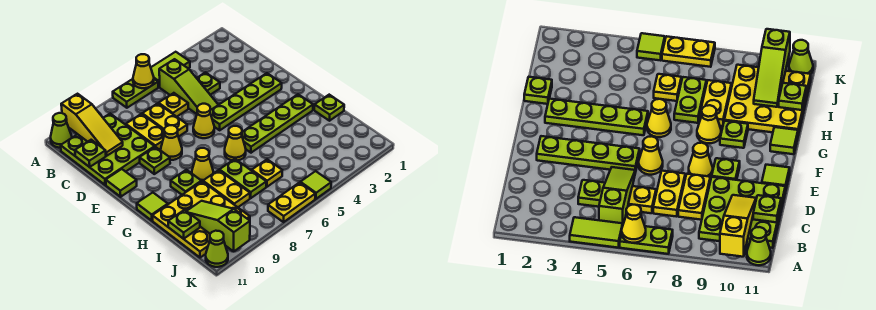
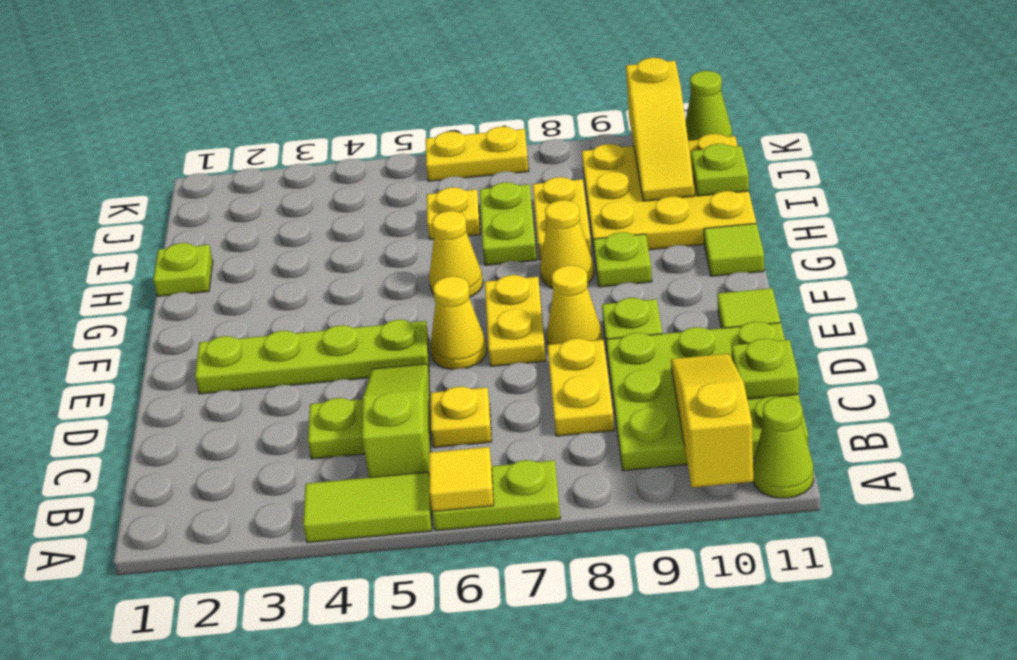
yellow 1x1 cone [133,54,154,88] -> yellow 1x1 tile [429,447,494,512]
yellow 1x2 plate [142,103,187,137] -> yellow 1x2 plate moved to [485,275,546,366]
lime 1x4 plate [242,94,313,153] -> none
lime 1x3 slope [187,201,250,252] -> yellow 1x3 slope [626,58,695,201]
lime 1x1 tile [300,171,331,199] -> none

